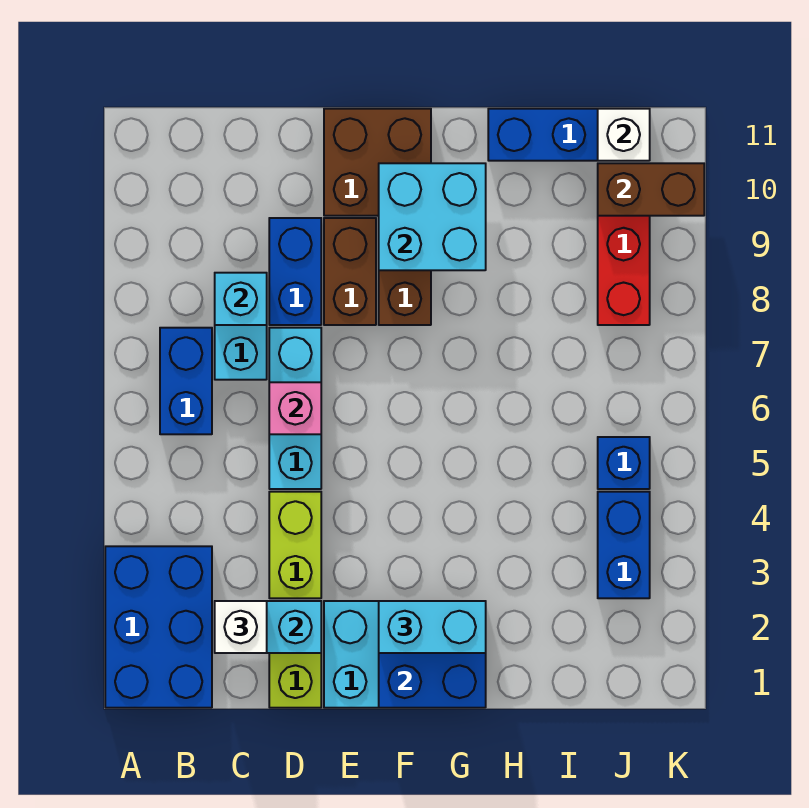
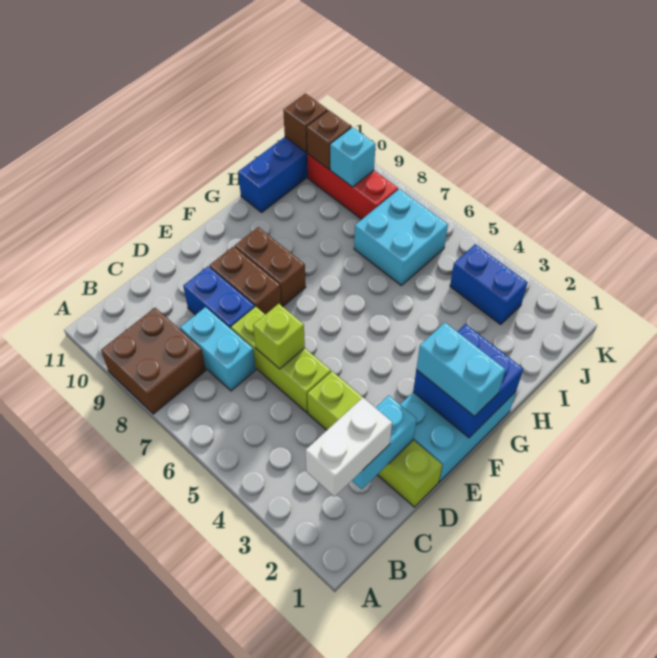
blue 2x3 brick [105,546,212,708] -> none
blue 1x2 brick [160,328,212,434] -> none
white 1x1 brick [215,601,267,653] -> white 1x2 brick [305,398,392,497]
cyan 1x1 brick [215,273,267,325] -> cyan 1x1 brick moved to [330,127,376,187]
cyan 1x3 brick [269,328,321,489] -> lime 1x3 brick [231,307,331,412]
pink 1x1 brick [269,382,321,434] -> lime 1x1 brick [253,304,305,369]
brown 2x2 brick [324,109,431,216] -> brown 2x2 brick moved to [101,308,206,414]
cyan 1x2 brick [379,601,486,653] -> cyan 1x2 brick turned to [416,323,505,417]
cyan 2x2 brick [379,163,486,270] -> cyan 2x2 brick moved to [354,189,448,285]
blue 1x1 brick [598,437,650,489] -> none
brown 1x2 brick [598,163,704,216] -> brown 1x1 brick [307,110,351,169]
white 1x1 brick [598,109,650,161] -> brown 1x1 brick [283,94,328,152]

